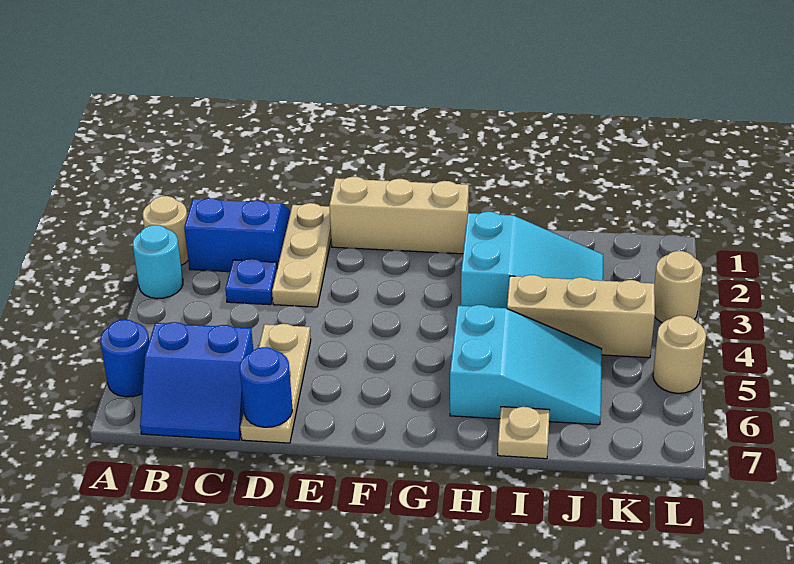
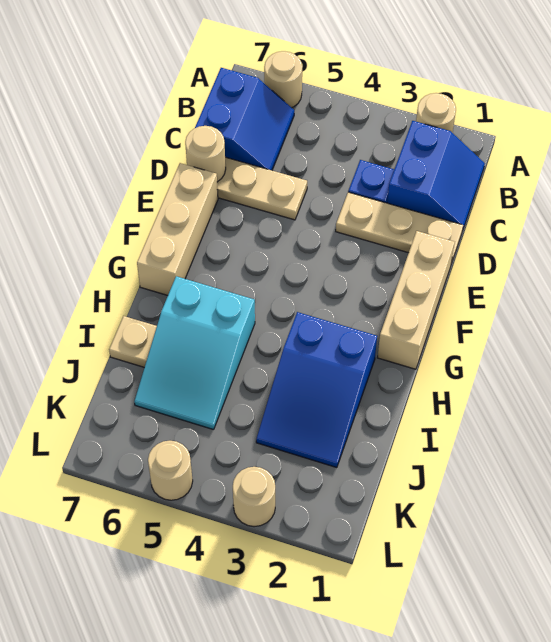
cyan 1x1 round brick [133,225,183,299] -> none
blue 1x1 round brick [100,320,149,397] -> tan 1x1 round brick [264,51,302,108]
blue 2x2 slope [140,322,253,440] -> blue 2x2 slope turned to [195,68,294,170]
blue 1x1 round brick [240,347,292,427] -> tan 1x1 round brick [185,126,226,182]
cyan 2x3 slope [461,212,603,308] -> blue 2x3 slope [256,312,377,468]
tan 1x3 brick [507,275,655,358] -> tan 1x3 brick moved to [137,163,218,295]

